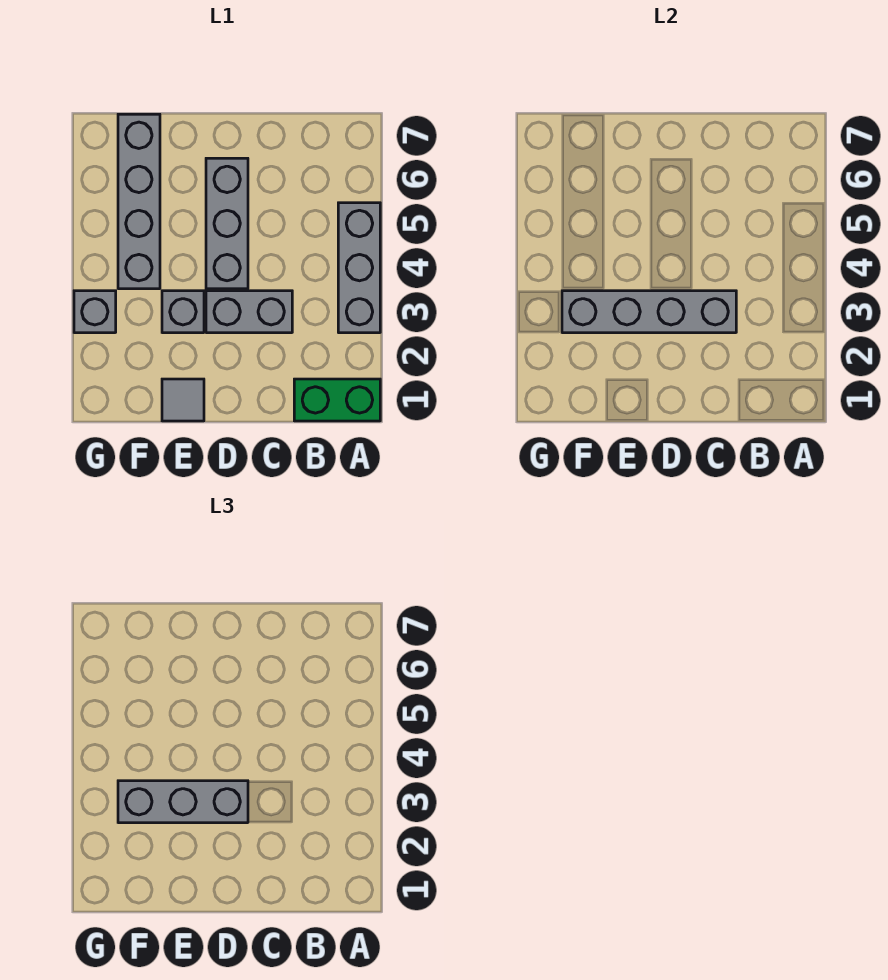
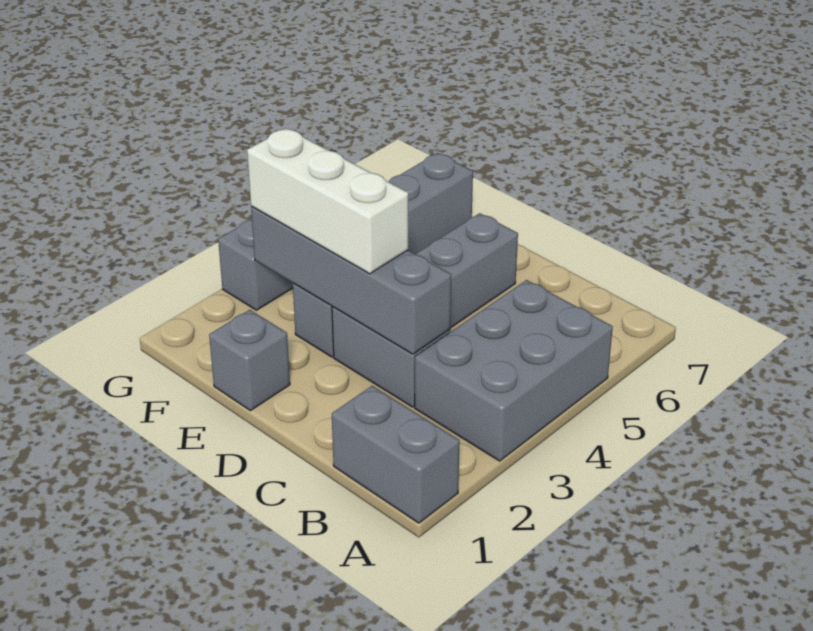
green 1x2 brick [294,379,380,421] -> grey 1x2 brick [332,386,460,523]
grey 1x3 brick [338,203,380,333] -> grey 2x3 brick [415,280,613,461]
grey 1x3 brick [118,781,248,823] -> white 1x3 brick [247,128,408,274]
grey 1x1 tile [162,379,204,421] -> grey 1x1 brick [209,310,290,411]

